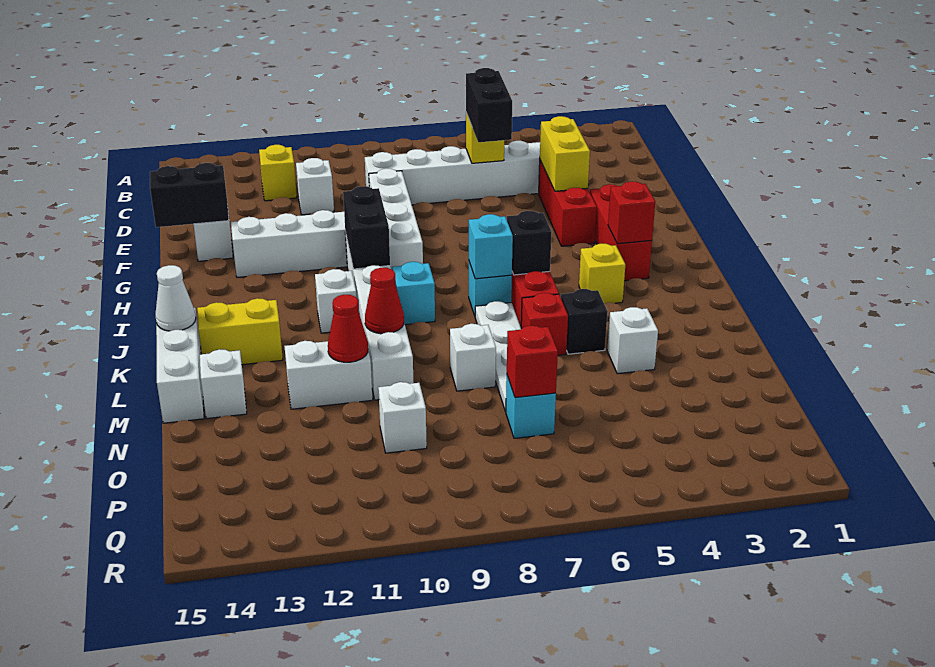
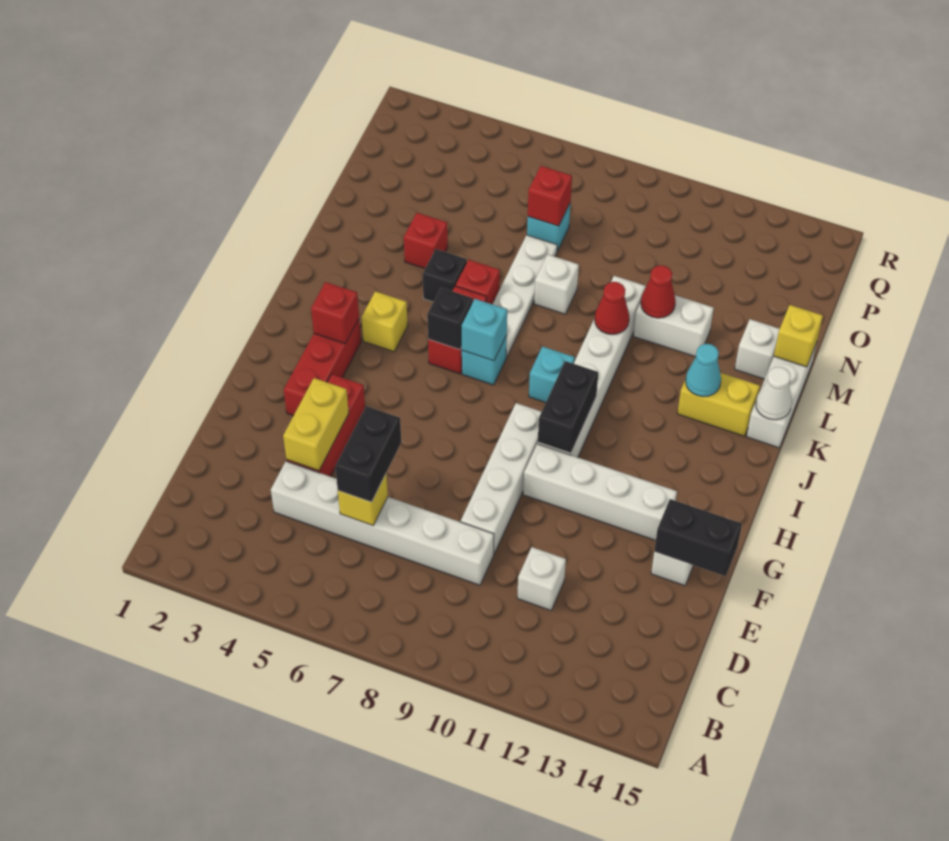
yellow 1x1 brick [259,145,297,201] -> yellow 1x1 brick moved to [774,305,823,367]
white 1x1 brick [315,269,356,333] -> none
none -> cyan 1x1 cone [686,344,721,397]
white 1x1 brick [607,307,658,374] -> red 1x1 brick [404,213,448,269]
white 1x1 brick [378,382,427,453] -> none

